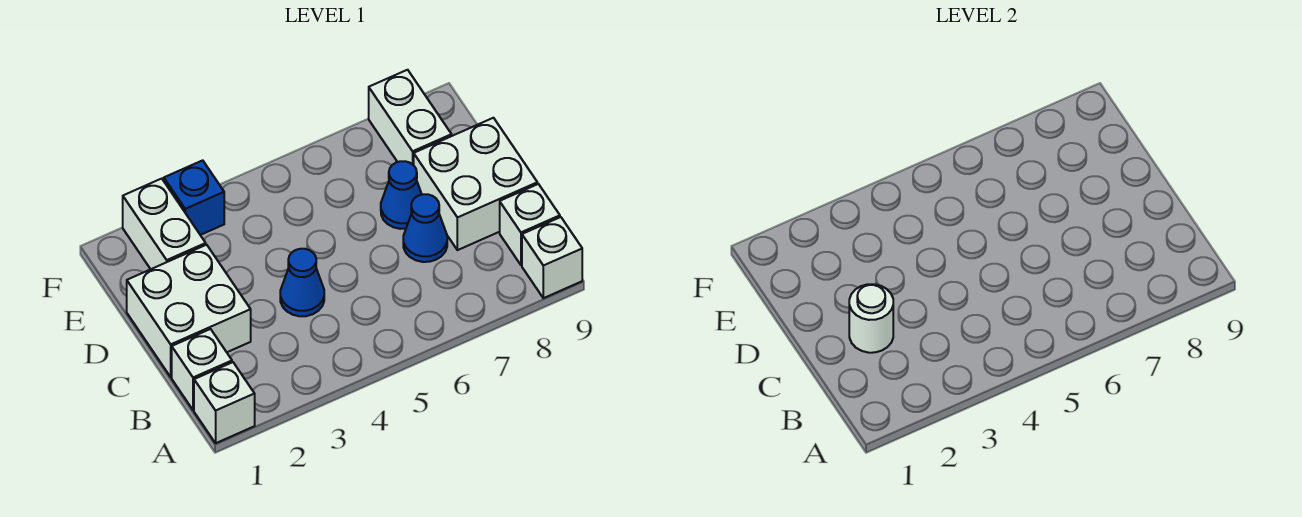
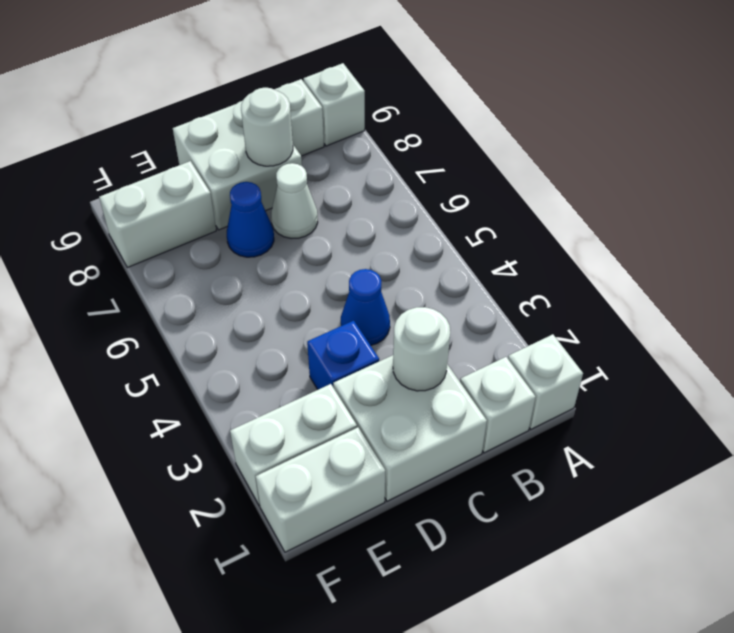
blue 1x1 cone [403,194,447,262] -> white 1x1 cone [271,163,318,239]
none -> white 1x1 round brick [241,88,293,166]
none -> white 1x2 brick [256,427,385,552]
blue 1x1 brick [164,160,224,235] -> blue 1x1 brick moved to [307,321,379,390]

